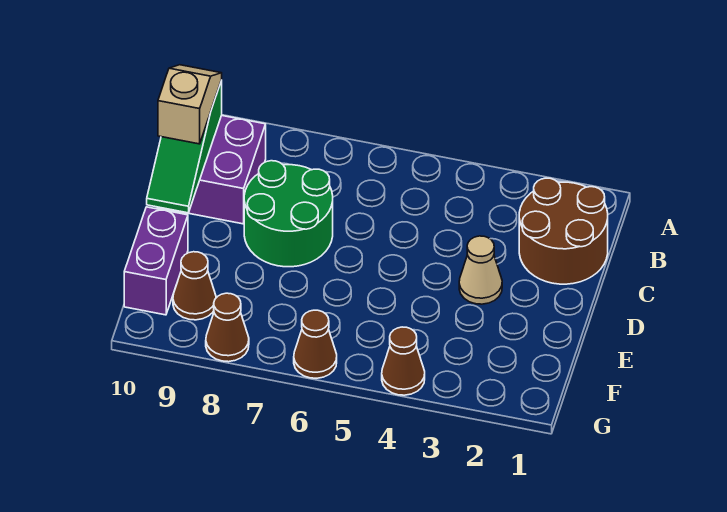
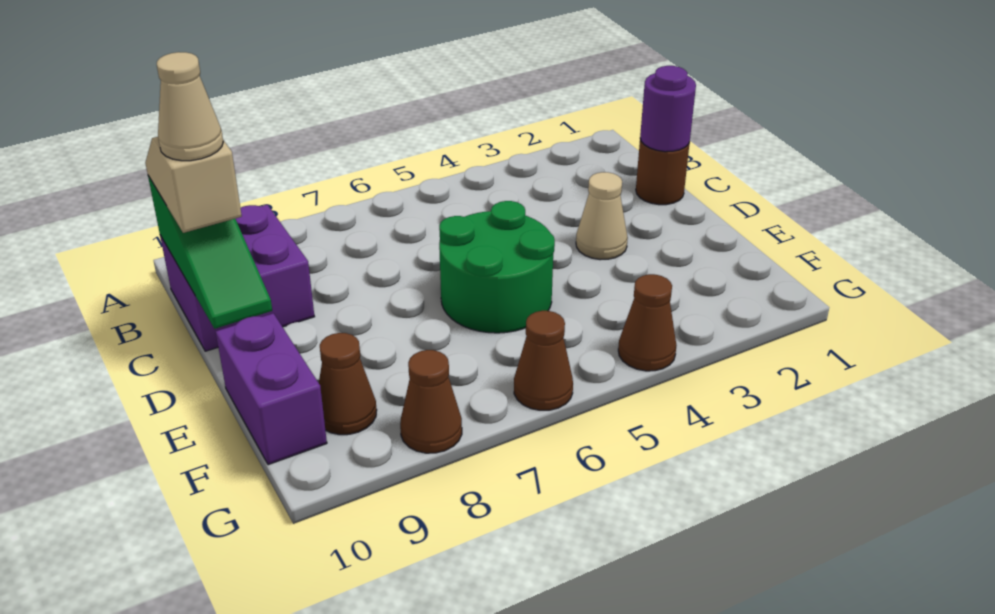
brown 2x2 round brick [519,178,608,284] -> brown 1x1 round brick [636,139,690,205]
none -> purple 1x1 round brick [640,66,696,152]
green 2x2 round brick [244,161,333,267] -> green 2x2 round brick moved to [439,201,555,333]
none -> tan 1x1 cone [157,52,223,161]

